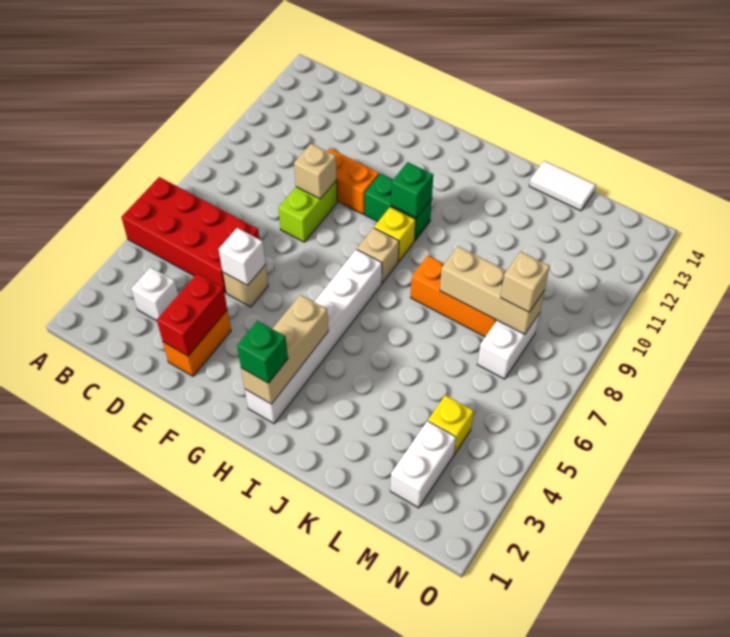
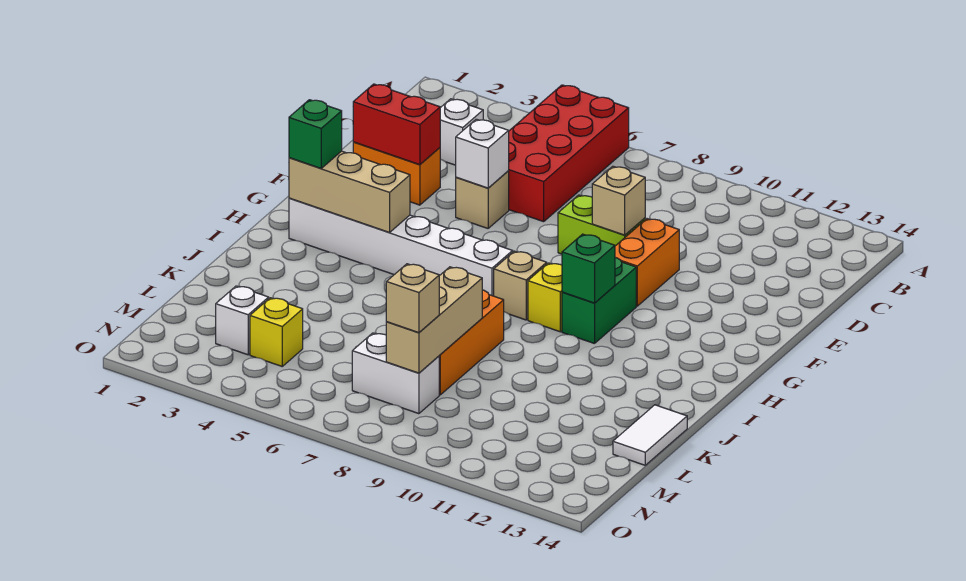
white 1x2 brick [390,421,456,508] -> white 1x1 brick [216,286,269,355]

